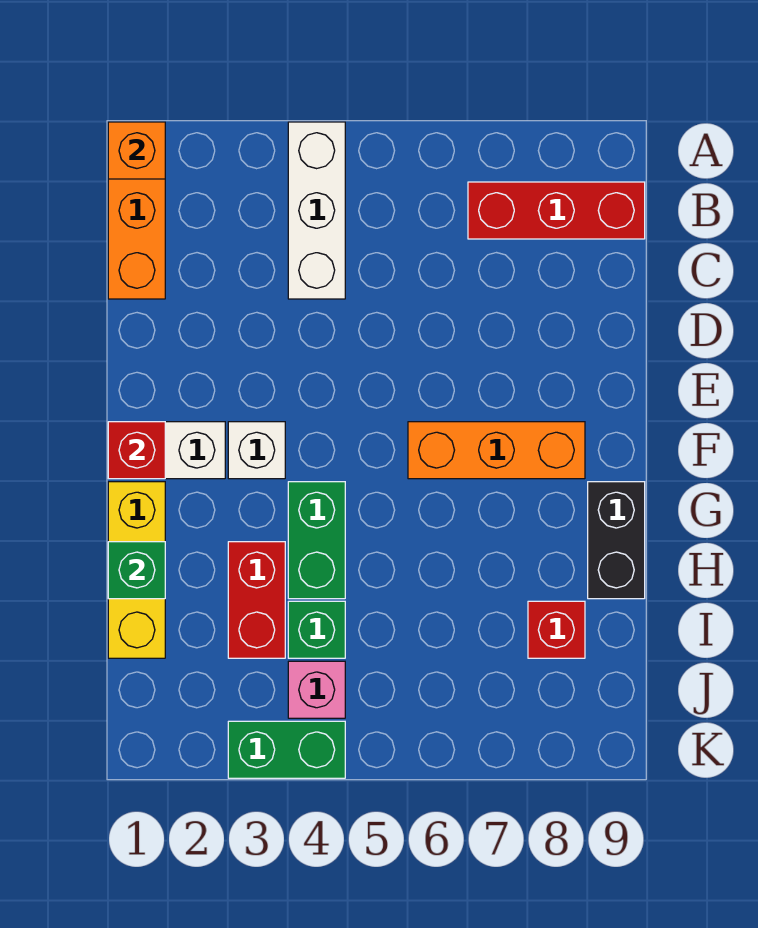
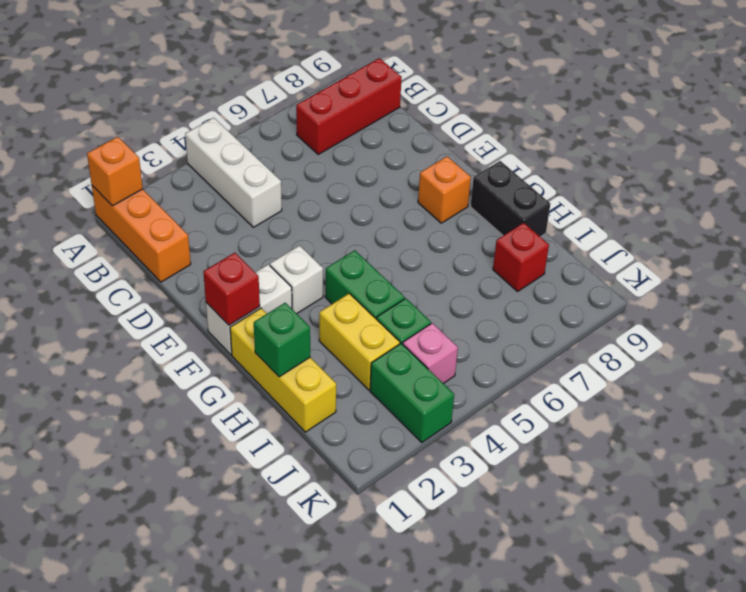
orange 1x3 brick [408,422,585,479] -> orange 1x1 brick [418,157,471,223]
red 1x2 brick [228,542,285,658] -> yellow 1x2 brick [319,293,400,390]
green 1x2 brick [228,721,345,778] -> green 1x2 brick turned to [370,343,454,443]

